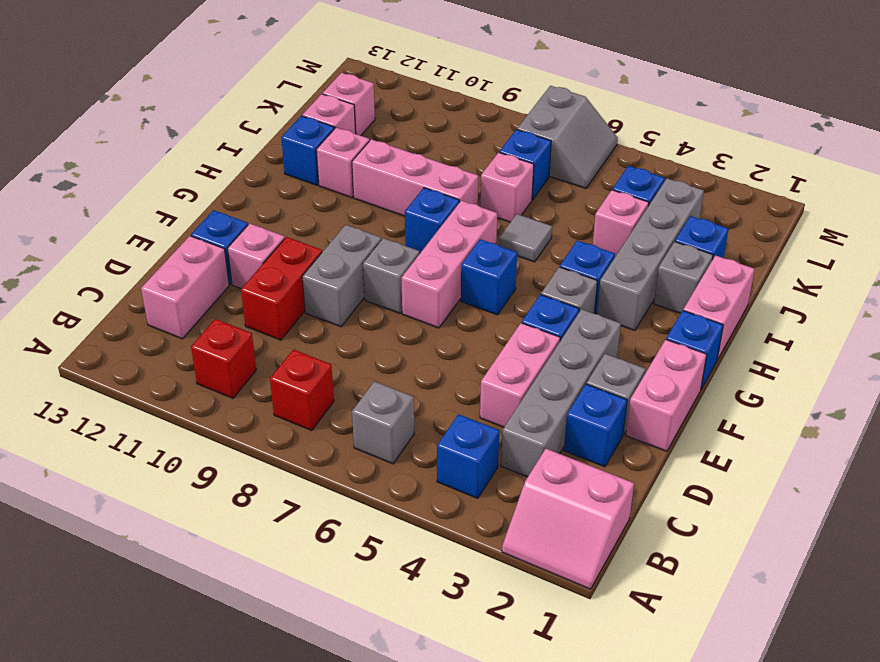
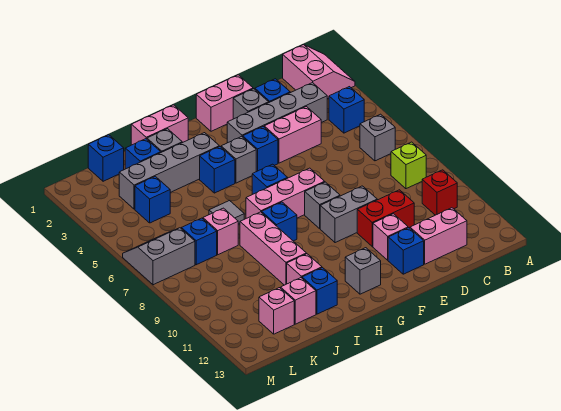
red 1x1 brick [270,350,334,430] -> lime 1x1 brick [391,142,426,189]
blue 1x1 brick [666,311,723,389] -> blue 1x1 brick moved to [88,135,124,181]
none -> grey 1x1 brick [345,248,381,294]
pink 1x1 brick [593,190,649,257] -> none

